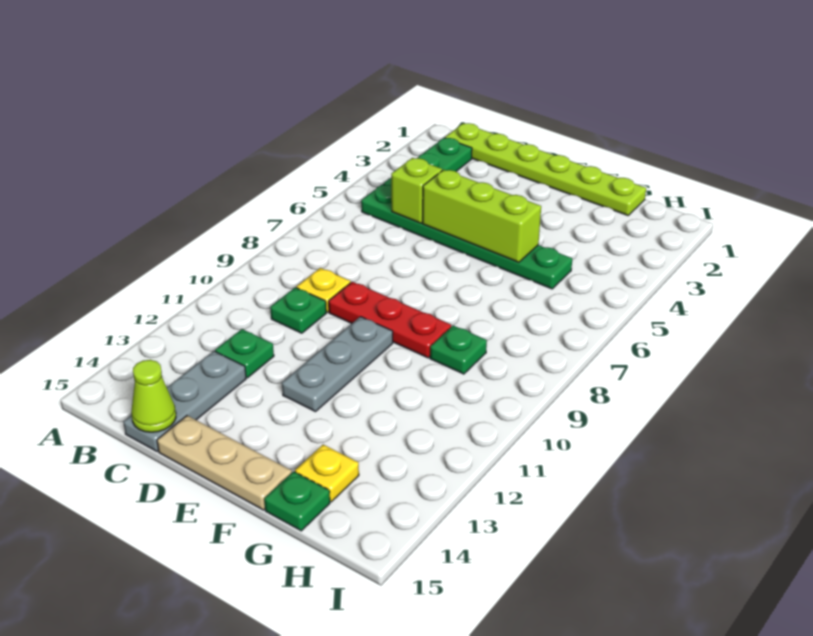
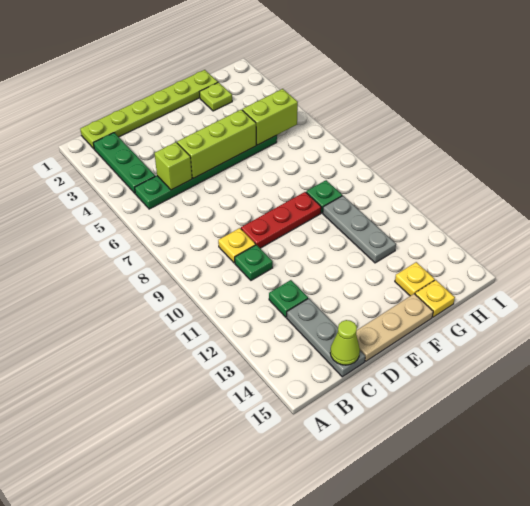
grey 1x3 plate [282,317,393,412] -> grey 1x3 plate moved to [323,196,396,263]
none -> lime 1x1 plate [200,82,232,111]
none -> lime 1x2 brick [242,89,298,145]
green 1x1 plate [264,471,330,531] -> yellow 1x1 plate [415,280,455,317]

